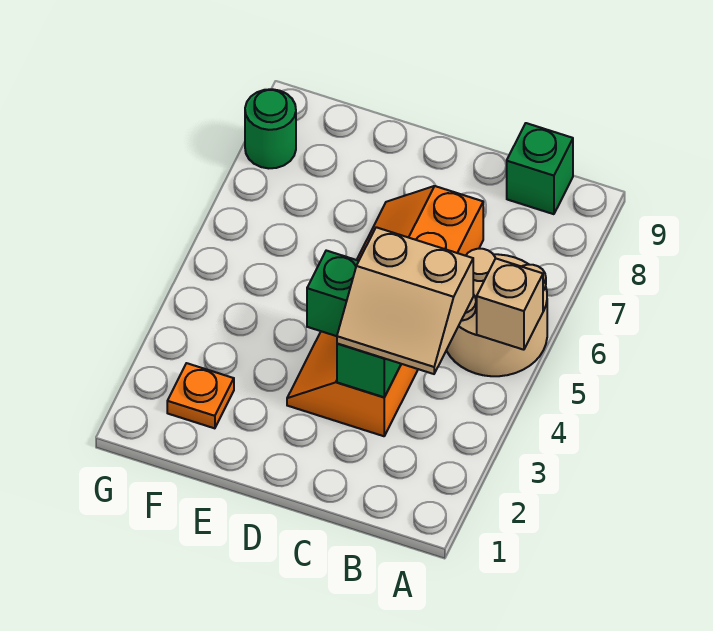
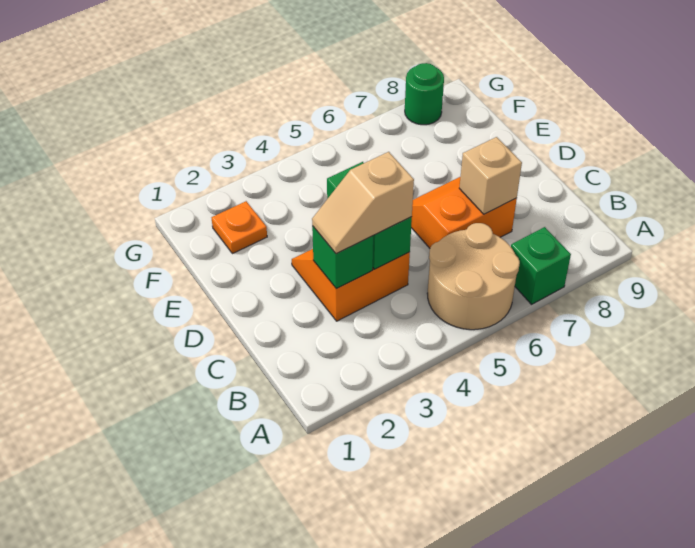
tan 1x1 brick [477,258,543,350] -> tan 1x1 brick moved to [459,137,522,214]
tan 2x2 slope [337,227,473,374] -> tan 1x2 slope [312,152,414,254]
green 1x1 brick [507,123,573,214] -> green 1x1 brick moved to [511,227,571,304]

